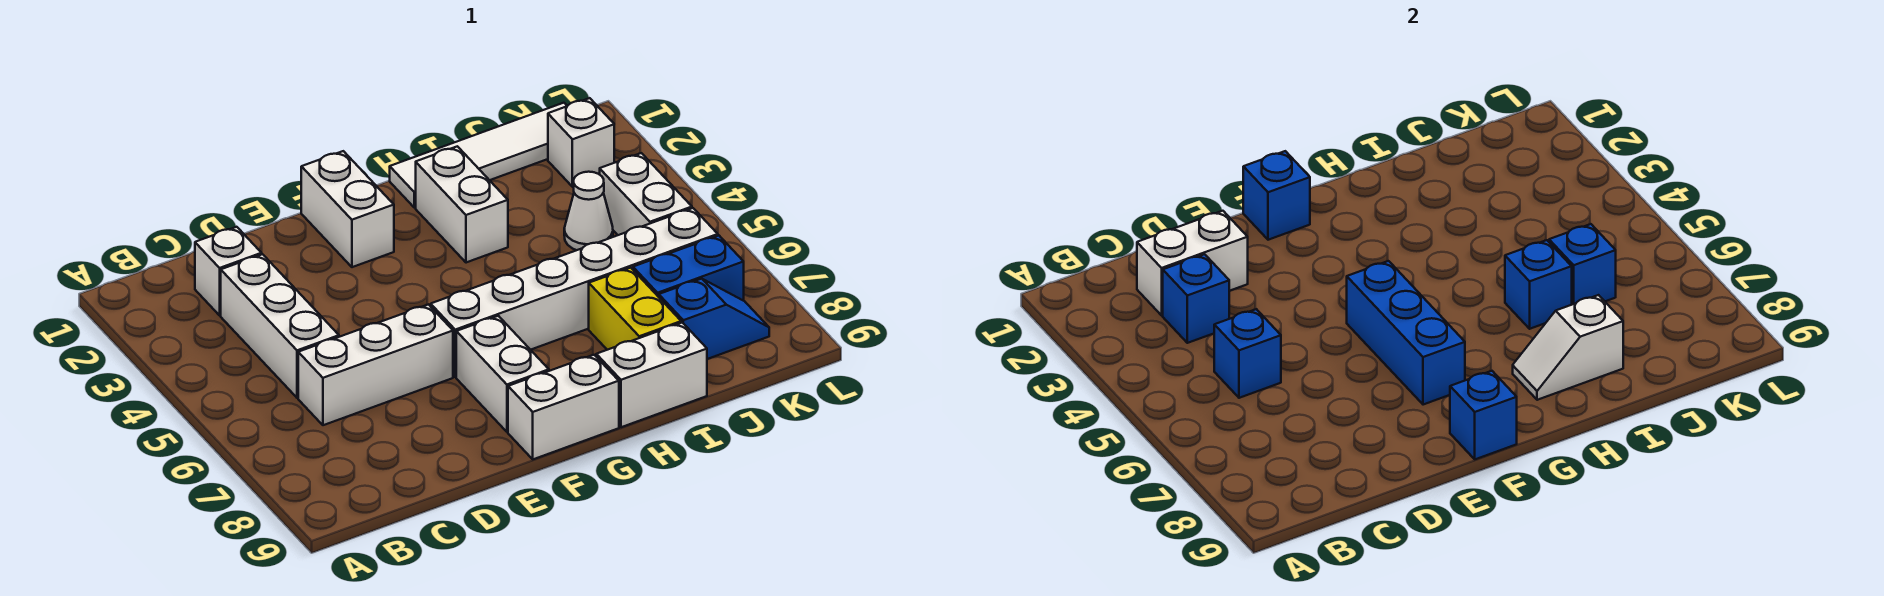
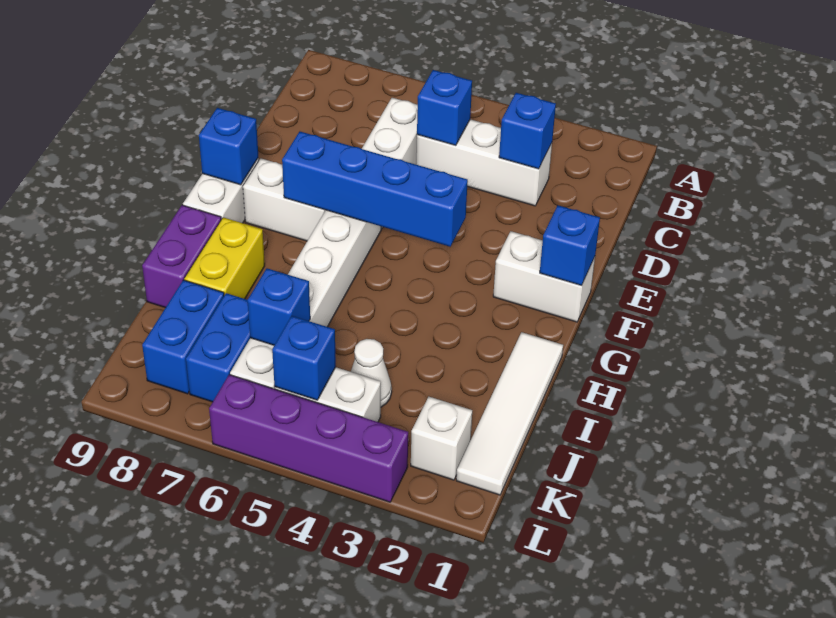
white 1x1 brick [195,227,262,315] -> none
white 1x2 brick [1137,211,1248,315] -> none
blue 1x3 brick [1347,261,1465,405] -> blue 1x4 brick [282,132,468,247]
white 1x2 brick [416,146,508,263] -> none
white 1x2 slope [1513,295,1623,400] -> none
white 1x2 brick [596,323,707,427] -> purple 1x2 brick [142,205,221,308]
blue 1x1 brick [1505,240,1572,329] -> blue 1x1 brick moved to [272,316,336,400]
yellow 1x2 brick [589,268,681,350] -> yellow 1x2 brick turned to [184,217,265,299]
blue 1x2 slope [659,279,769,359] -> blue 1x2 brick [142,280,224,394]
none -> purple 1x4 brick [209,375,408,502]

